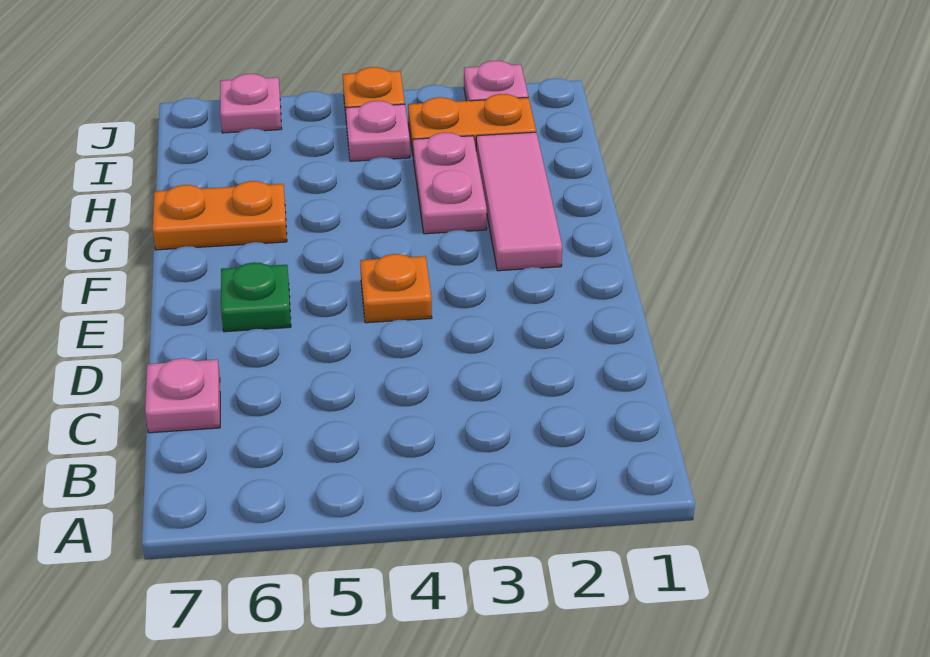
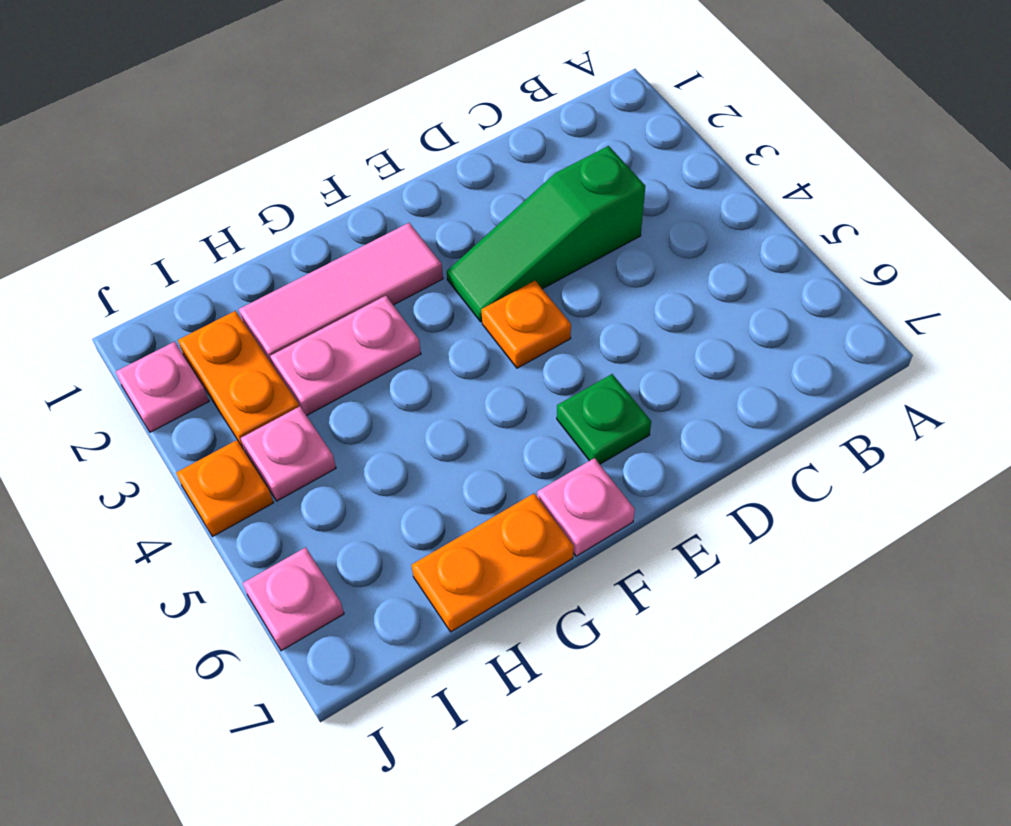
none -> green 1x3 slope [447,146,645,322]
pink 1x1 plate [145,358,220,433] -> pink 1x1 plate moved to [537,458,635,556]
orange 1x2 plate [153,181,287,250] -> orange 1x2 plate turned to [412,493,574,632]

